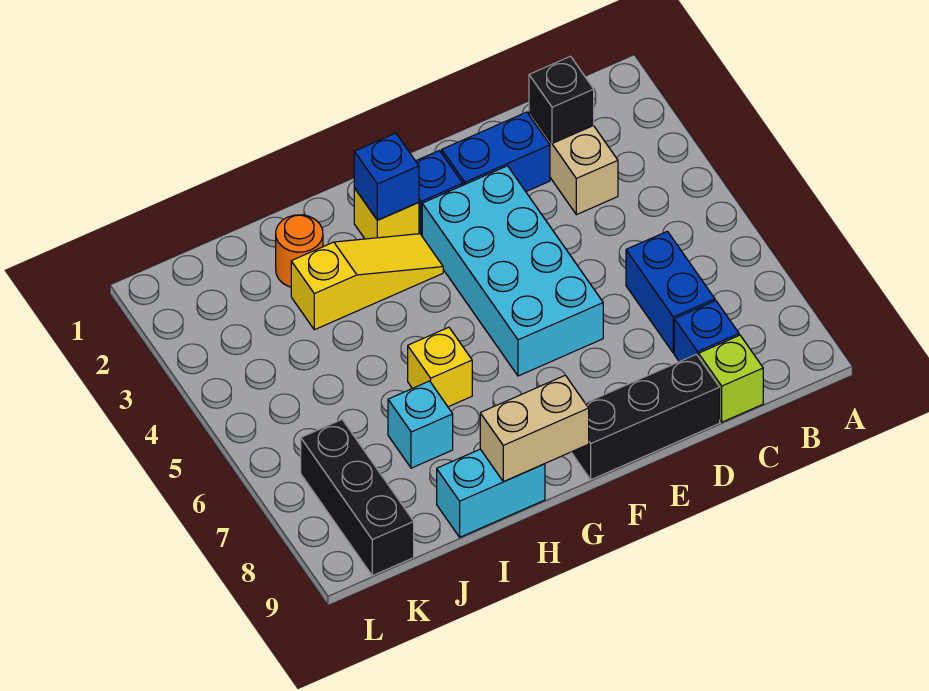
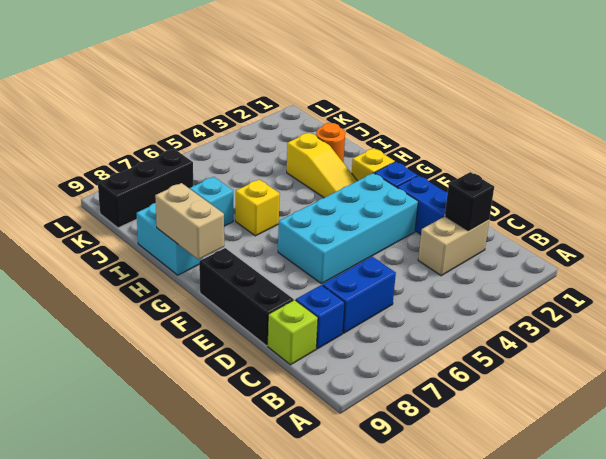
blue 1x1 brick [354,133,419,220] -> none

